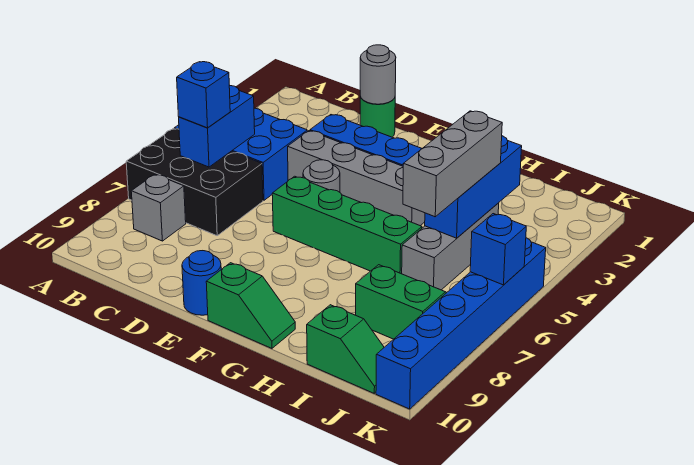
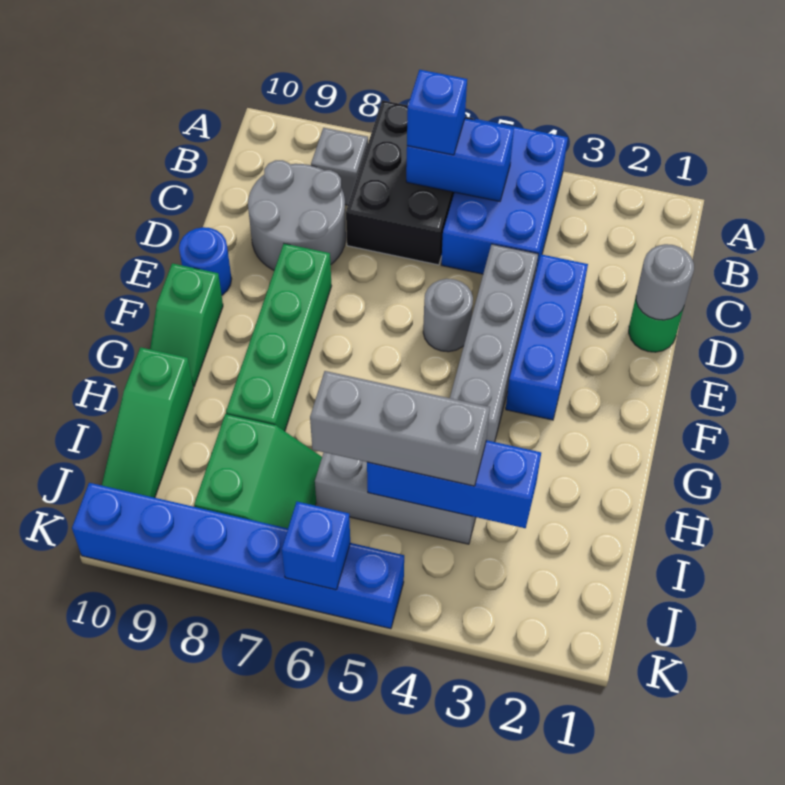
none -> grey 2x2 round brick [248,160,346,270]
green 1x4 brick [272,176,422,274] -> green 1x4 brick moved to [226,244,331,431]
green 1x2 slope [307,305,384,393] -> green 1x3 slope [102,347,194,498]

